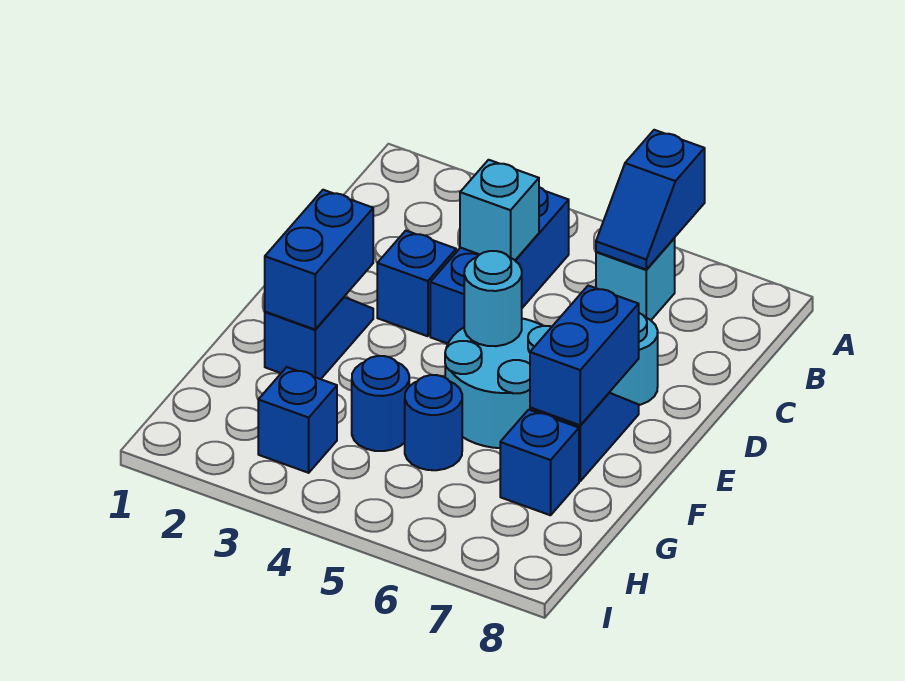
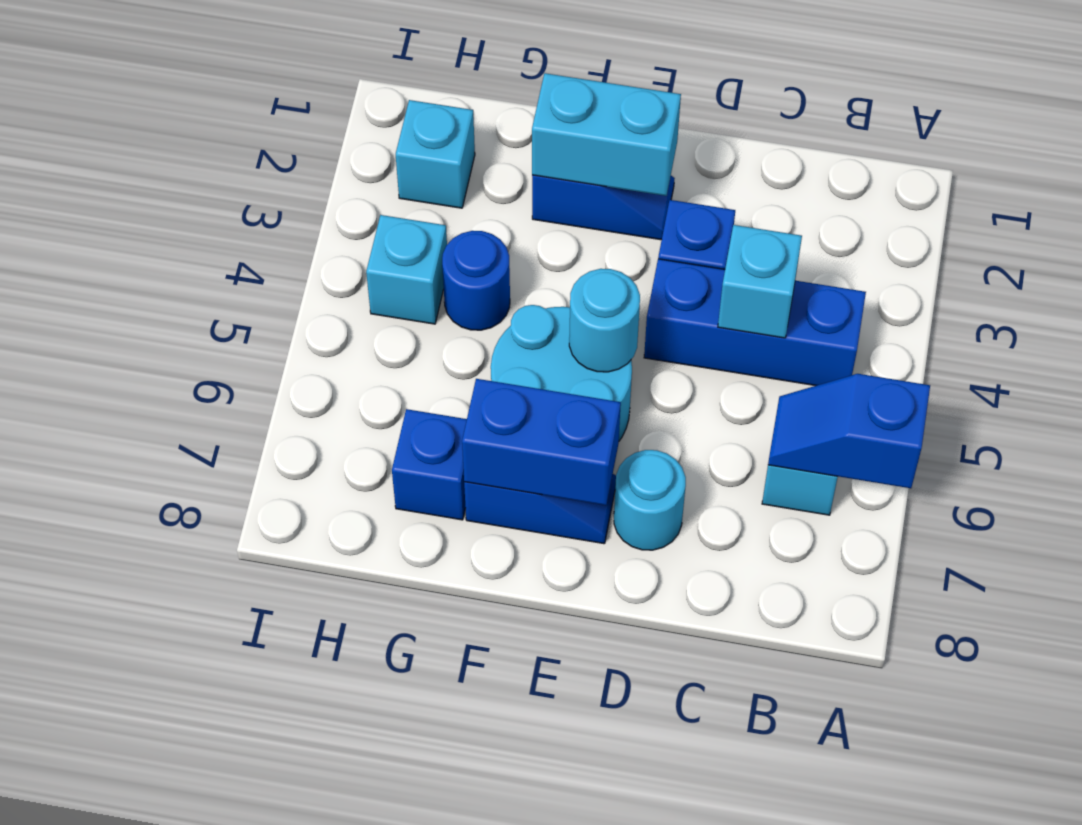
blue 1x2 brick [265,190,373,329] -> cyan 1x2 brick [532,73,681,196]
blue 1x1 round brick [405,375,462,470] -> none
none -> cyan 1x1 brick [396,100,475,208]
blue 1x1 brick [258,367,337,473] -> none
none -> cyan 1x1 brick [366,215,447,324]

